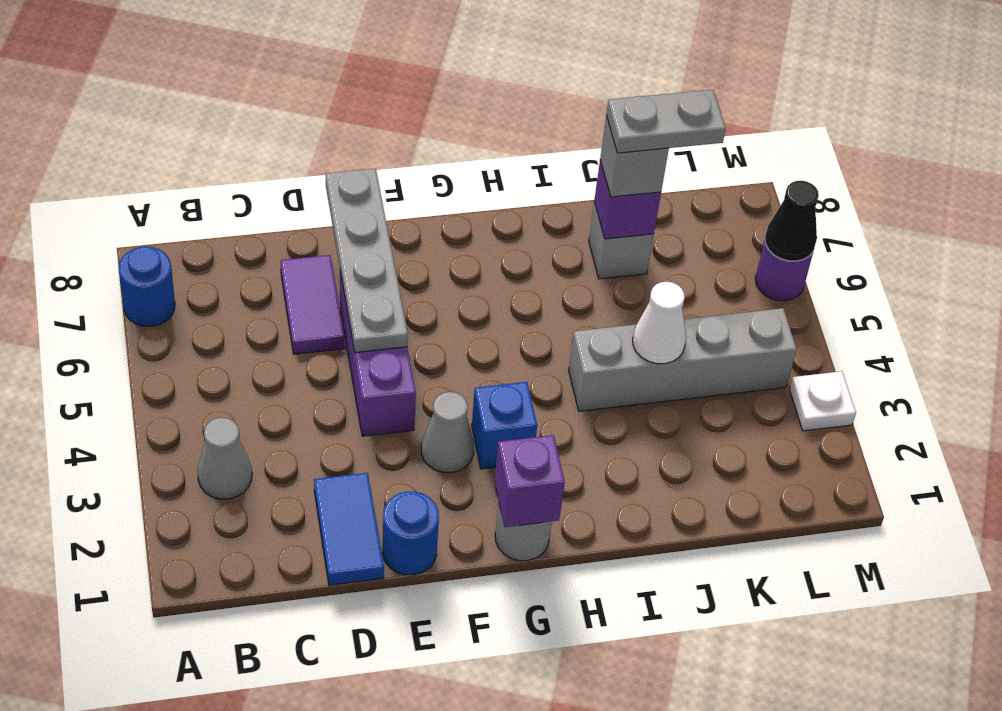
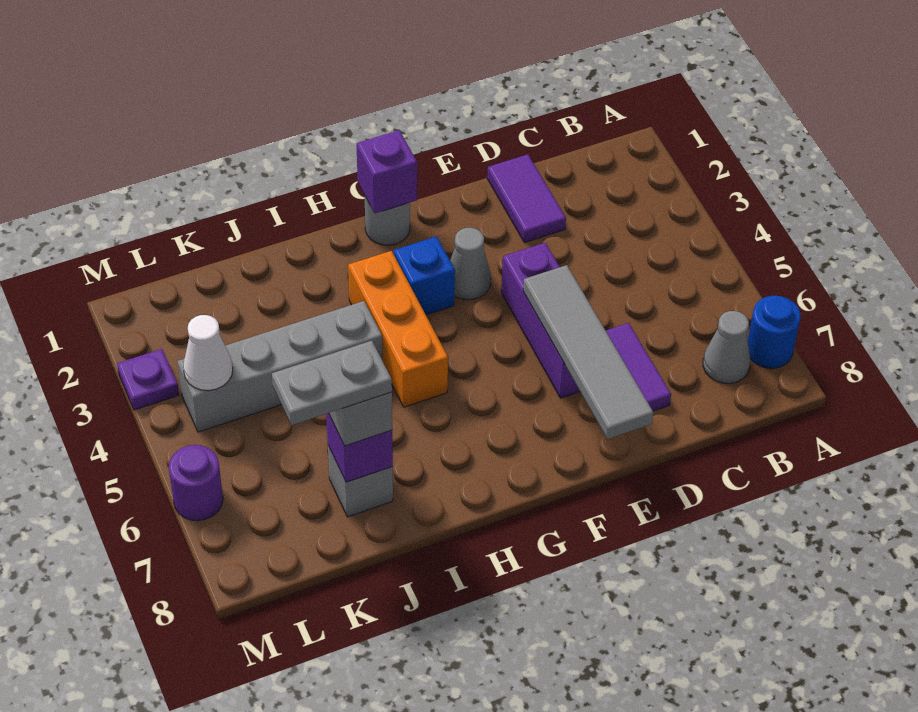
grey 1x1 cone [198,418,252,499] -> grey 1x1 cone moved to [703,311,750,384]
blue 1x2 tile [314,473,384,585] -> purple 1x2 tile [487,154,566,243]
blue 1x1 round brick [382,491,439,575] -> none
grey 1x4 plate [326,168,408,353] -> grey 1x4 tile [523,265,653,439]
none -> orange 1x3 brick [348,251,448,407]
white 1x1 cone [633,282,686,364] -> white 1x1 cone moved to [183,315,233,390]
white 1x1 plate [789,371,856,431] -> purple 1x1 plate [117,349,179,410]
black 1x1 cone [765,181,819,261] -> none

